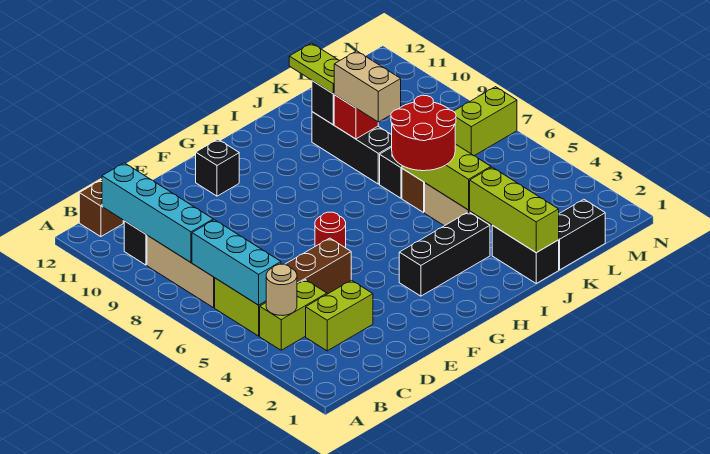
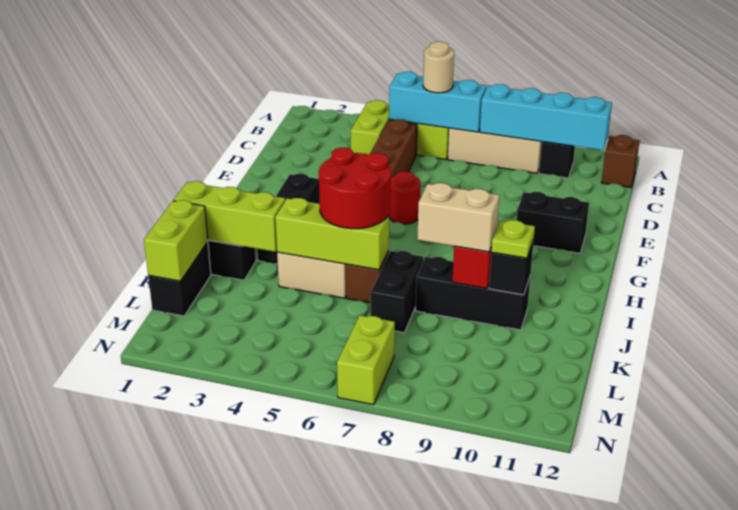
tan 1x1 round brick [266,264,297,316] -> tan 1x1 round brick moved to [423,42,454,93]
lime 1x2 brick [306,280,373,351] -> lime 1x2 brick moved to [144,200,208,281]
black 1x1 brick [196,139,239,196] -> black 1x2 brick [517,192,589,253]
lime 1x2 plate [289,43,340,94] -> lime 1x1 plate [491,220,535,258]

